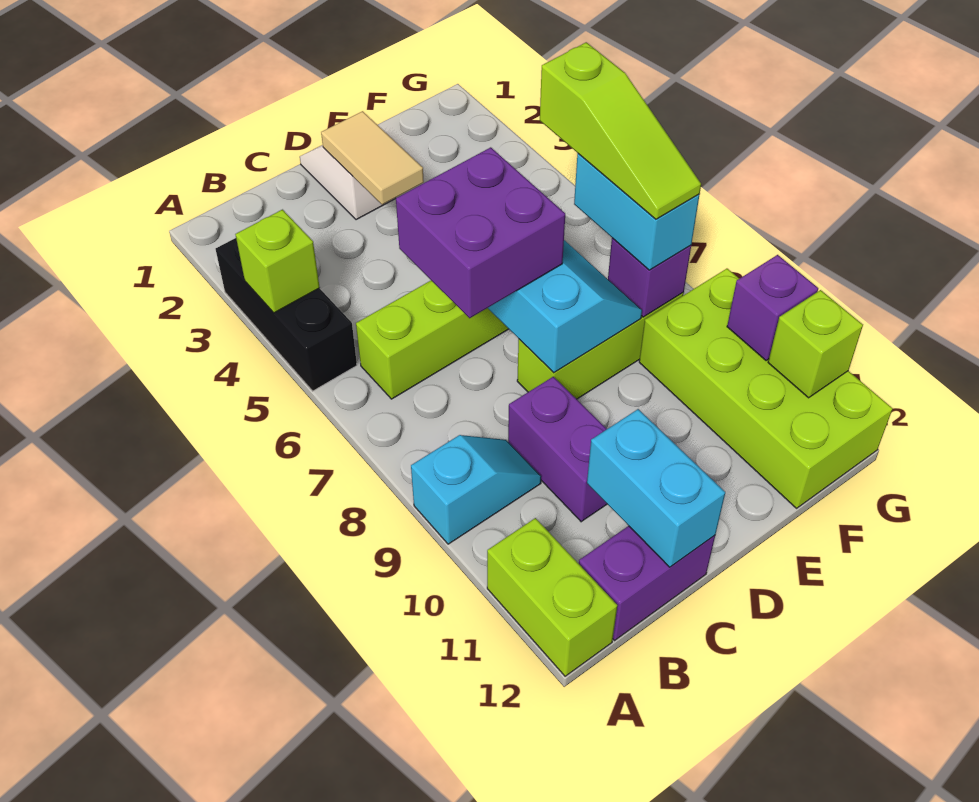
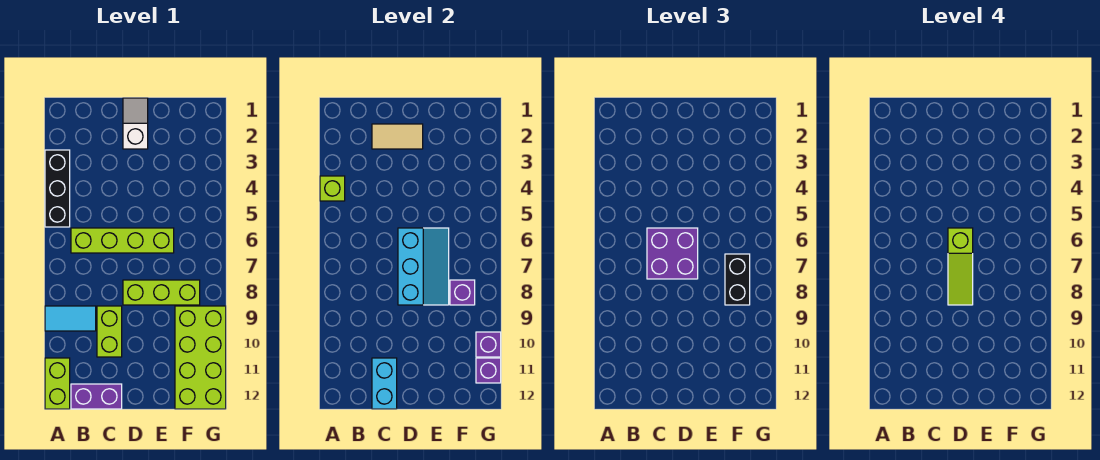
cyan 1x2 slope [411,435,541,544] -> cyan 1x2 tile [45,306,96,331]
purple 1x2 brick [508,377,607,522] -> lime 1x2 brick [97,306,122,357]
tan 1x2 tile [321,111,424,205] -> tan 1x2 tile turned to [372,124,423,149]
lime 1x3 slope [540,42,701,219] -> lime 1x3 slope moved to [948,228,973,305]
cyan 1x2 brick [574,154,700,270] -> black 1x2 brick [725,254,750,305]
lime 1x1 brick [768,290,863,398] -> purple 1x1 brick [476,358,501,383]

